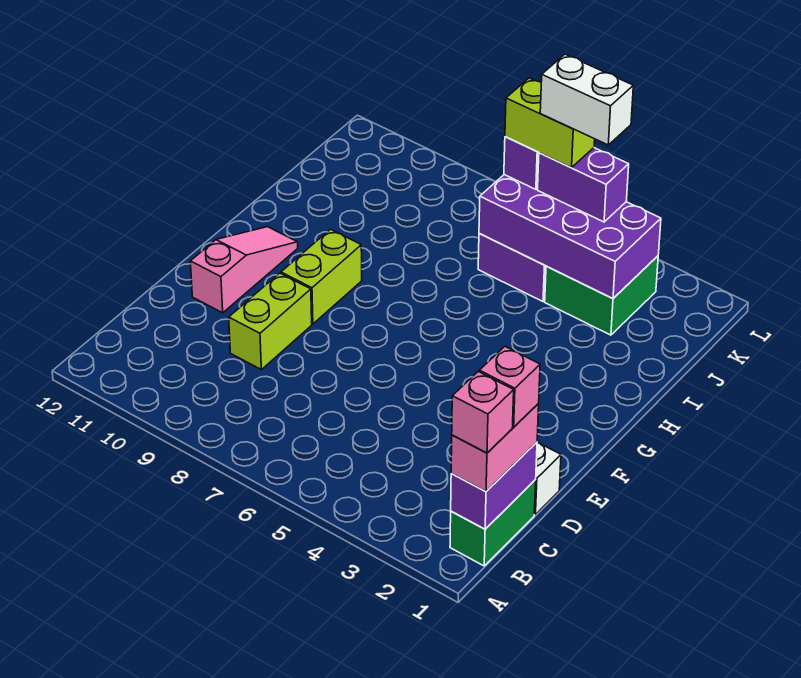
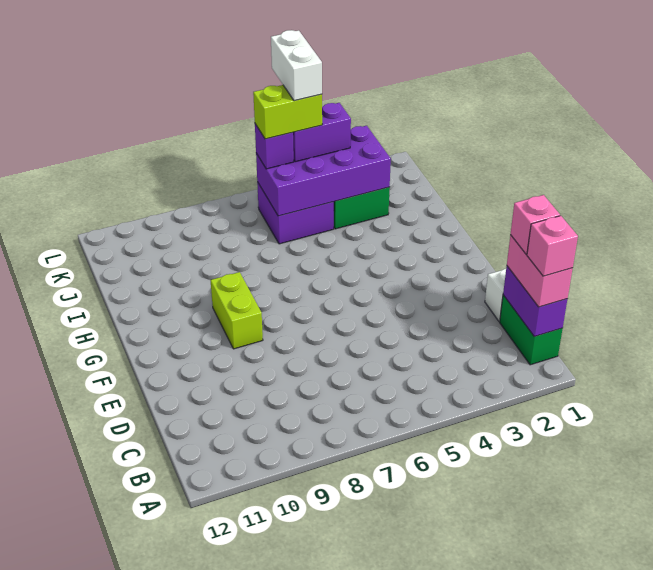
lime 1x2 brick [229,273,312,370] -> none
pink 1x3 slope [190,227,298,313] -> none
white 1x2 brick [540,54,633,145] -> white 1x2 brick turned to [271,30,322,101]

